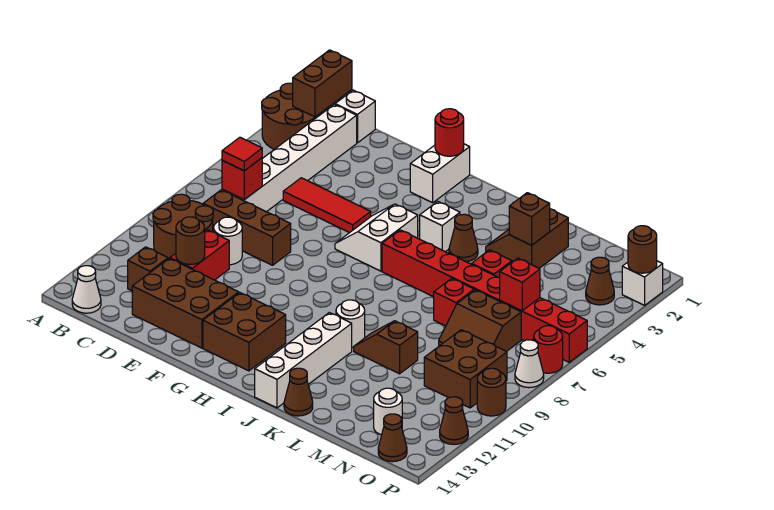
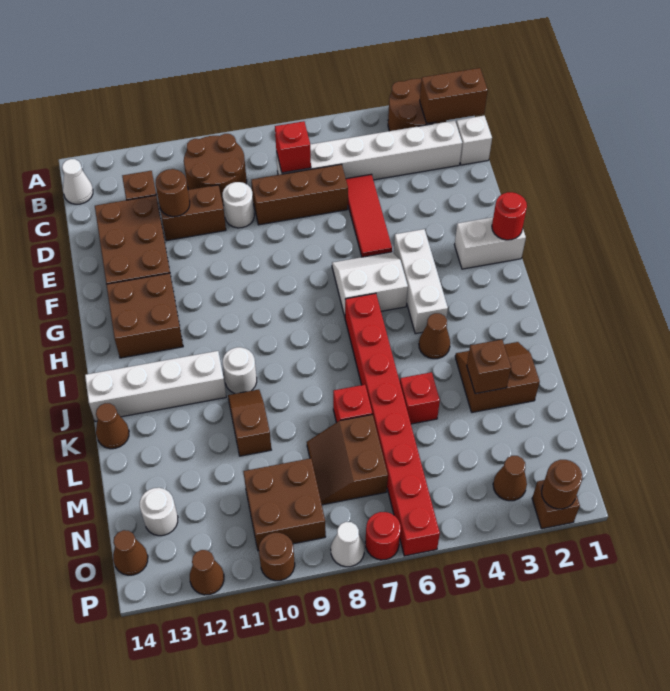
red 1x1 tile [222,137,262,171] -> none
brown 1x3 brick [203,190,291,265] -> brown 1x3 brick turned to [251,164,348,225]
red 1x2 brick [170,230,229,280] -> brown 1x2 brick [160,185,226,241]
white 1x1 brick [420,201,460,252] -> white 1x3 brick [394,229,448,334]
red 1x1 brick [500,258,540,311] -> none
white 1x1 brick [622,261,663,305] -> brown 1x1 brick [532,480,580,529]

